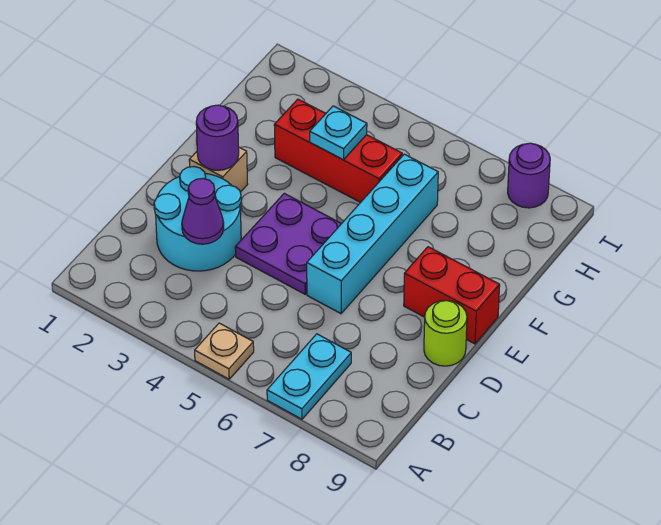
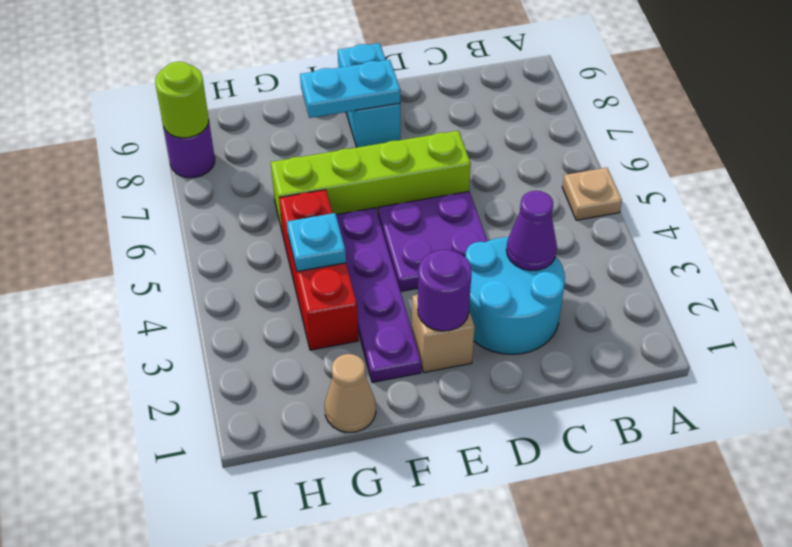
cyan 1x2 plate [267,334,351,419] -> cyan 1x2 plate moved to [300,60,400,118]
cyan 1x4 brick [307,154,438,314] -> lime 1x4 brick [271,131,471,233]
lime 1x1 round brick [424,300,467,366] -> lime 1x1 round brick moved to [155,62,209,138]
red 1x2 brick [404,247,500,344] -> cyan 1x2 brick [338,43,400,147]
none -> purple 1x4 plate [336,208,421,383]
none -> tan 1x1 cone [325,354,376,432]

